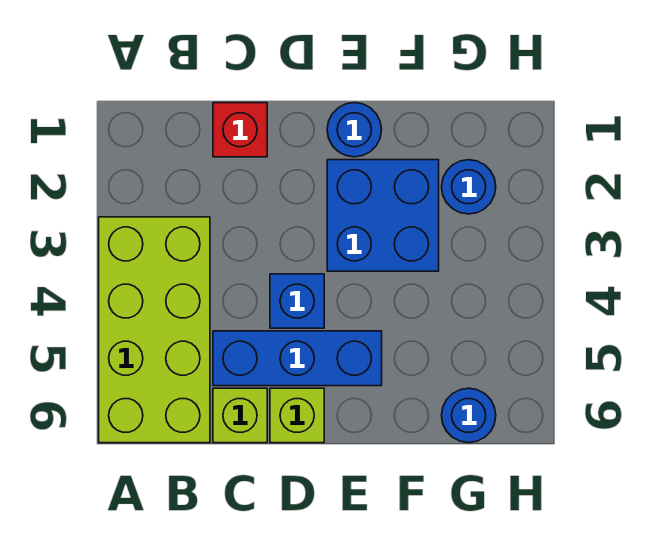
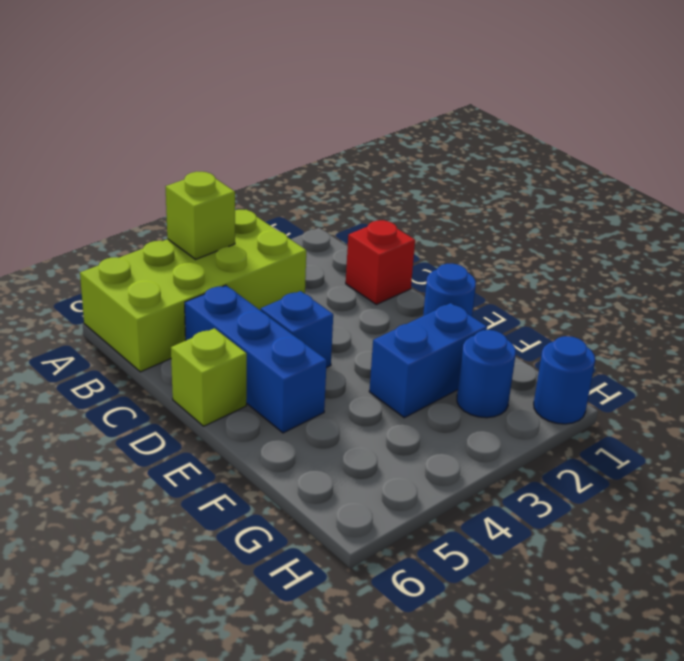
lime 1x1 brick [213,388,267,443] -> lime 1x1 brick moved to [166,172,235,259]
blue 2x2 brick [327,160,439,271] -> blue 1x2 brick [369,303,487,418]
blue 1x1 round brick [442,388,496,443] -> blue 1x1 round brick moved to [534,336,595,424]

